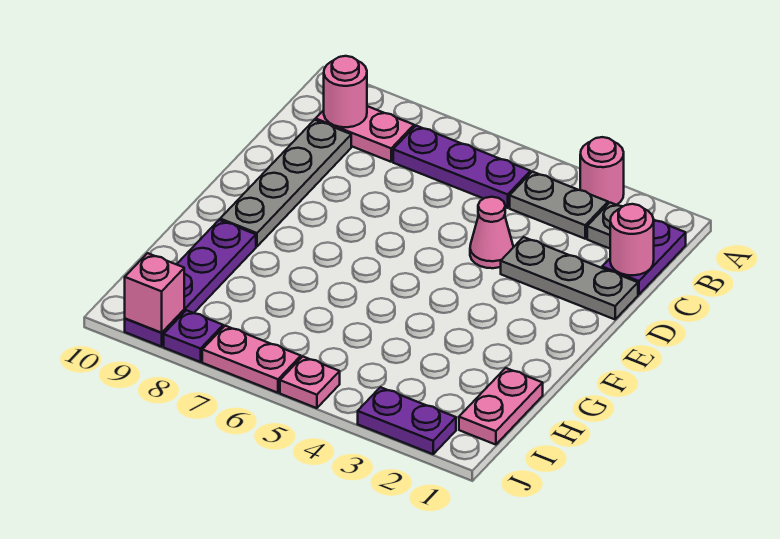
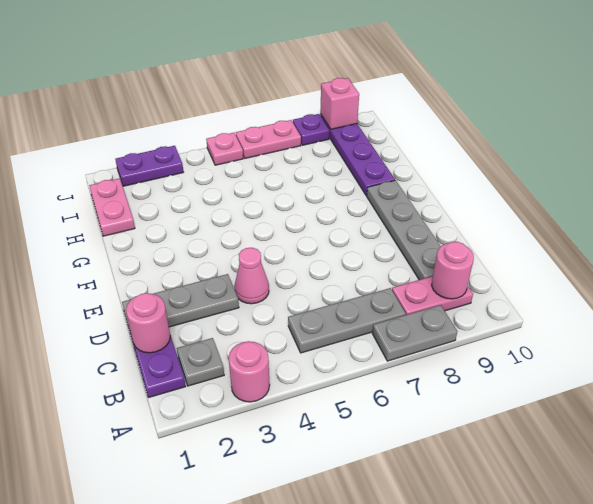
grey 1x2 plate [510,172,608,239] -> grey 1x2 plate moved to [372,305,457,361]
purple 1x3 plate [393,126,530,208] -> grey 1x3 plate [288,288,406,353]

